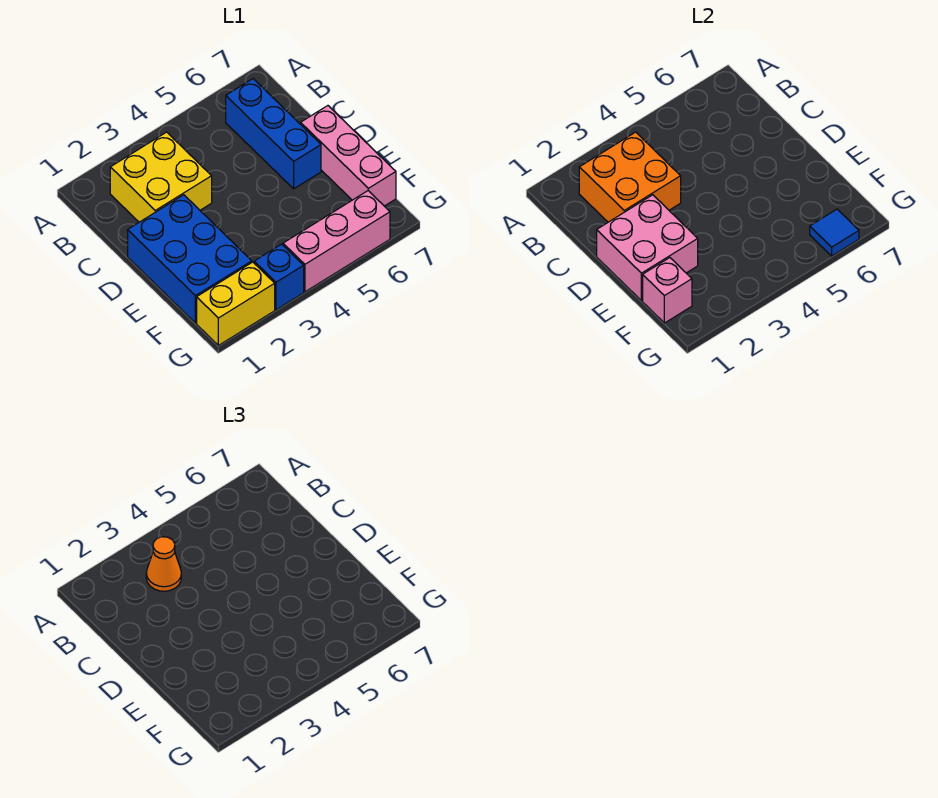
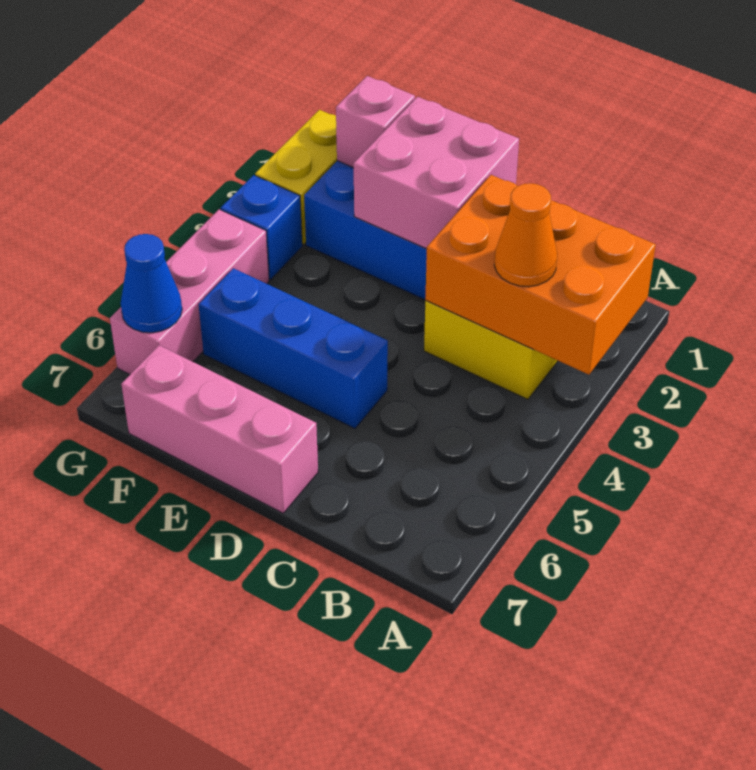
orange 2x2 brick [579,132,681,222] -> orange 2x3 brick [425,175,656,375]
blue 1x3 brick [226,79,321,189] -> blue 1x3 brick moved to [199,268,388,429]
blue 1x1 tile [810,209,859,256] -> blue 1x1 cone [121,234,182,333]

